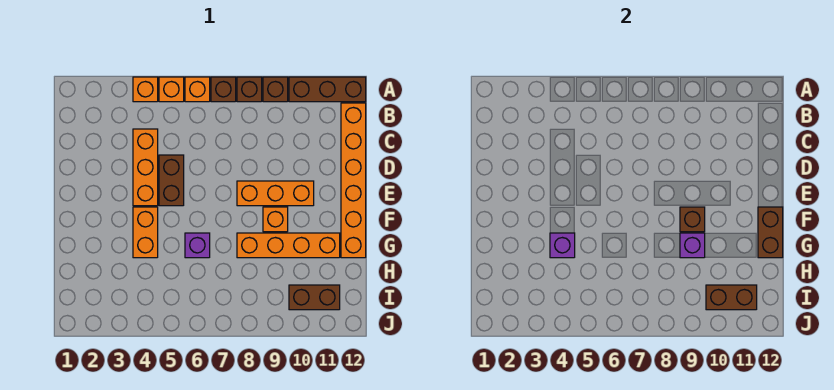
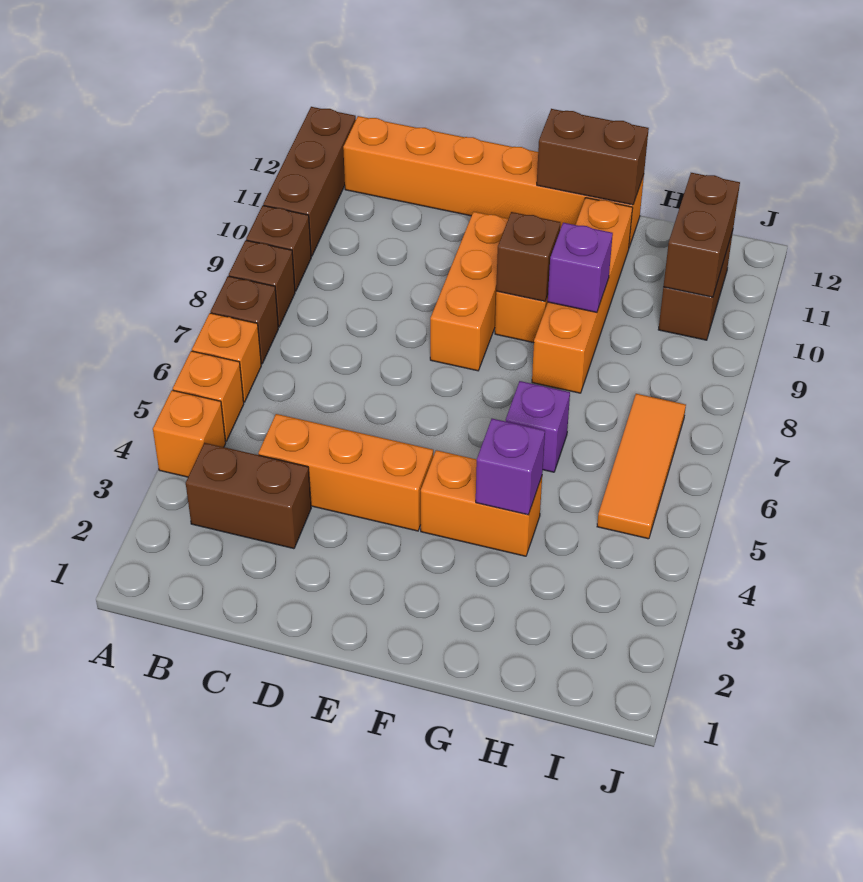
brown 1x2 brick [159,155,184,206] -> brown 1x2 brick moved to [186,443,311,549]
none -> orange 1x3 tile [597,394,686,539]

